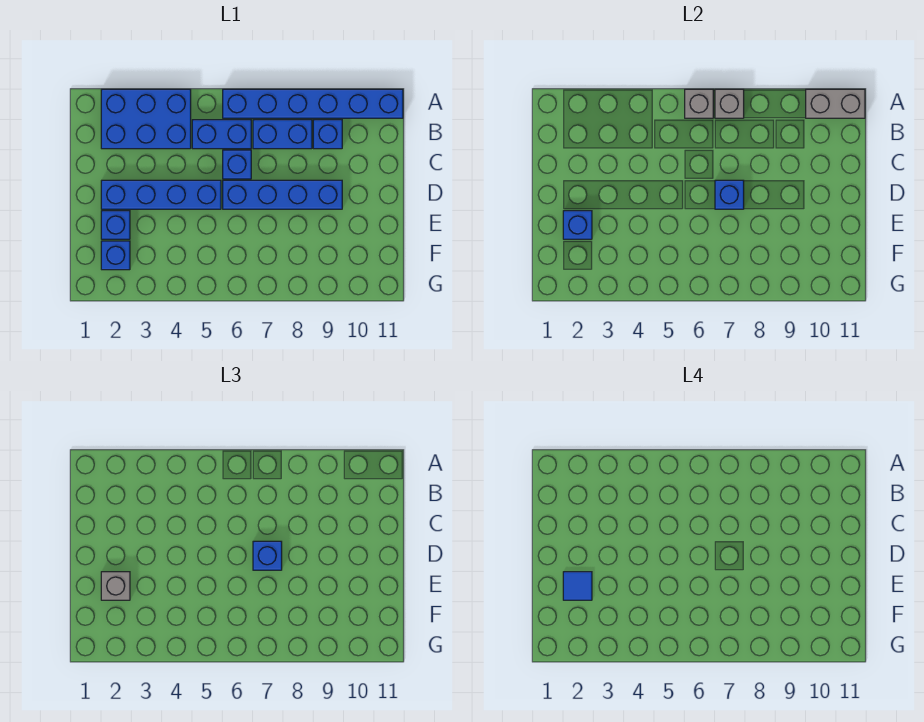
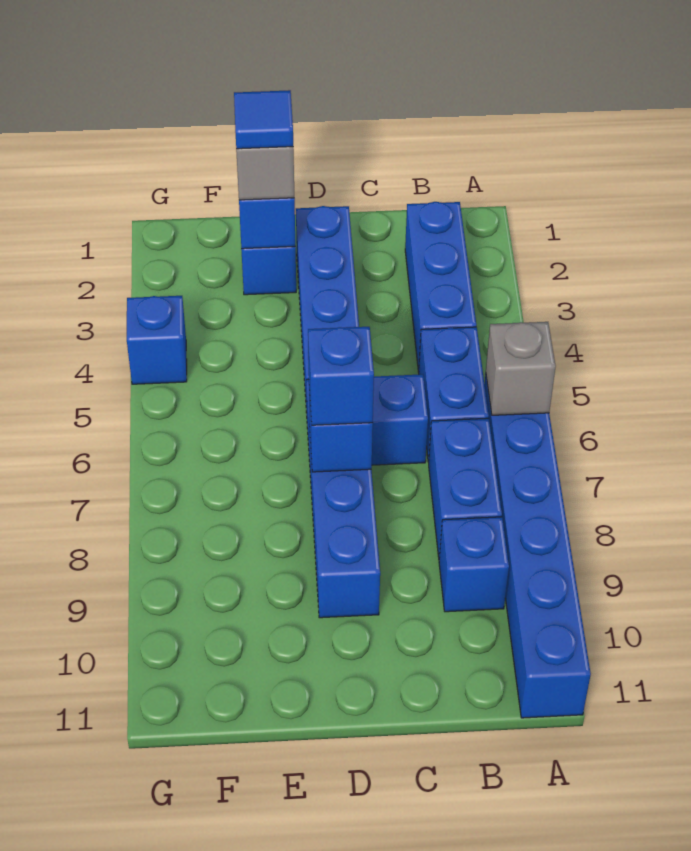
blue 2x3 brick [101,89,191,149] -> blue 1x3 brick [405,202,476,372]
grey 1x1 brick [715,89,744,118] -> none
grey 1x2 brick [806,89,865,118] -> none
blue 1x1 brick [101,241,130,270] -> blue 1x1 brick moved to [127,296,187,384]

